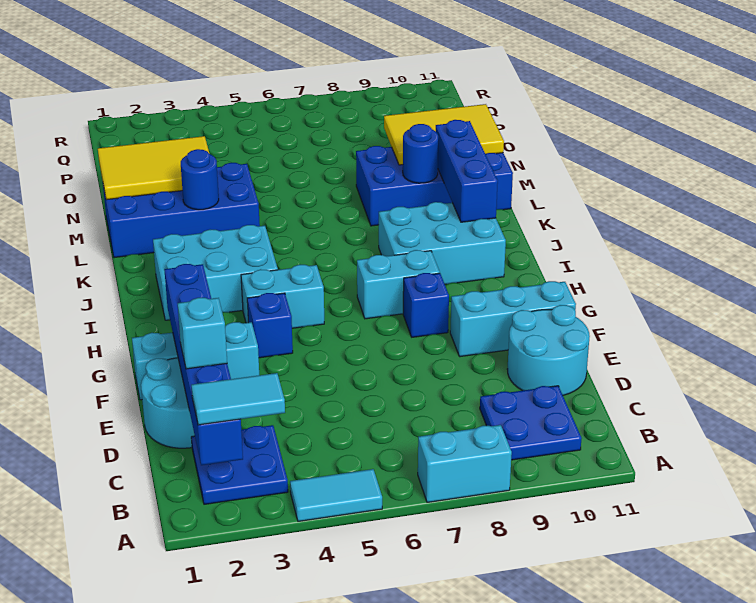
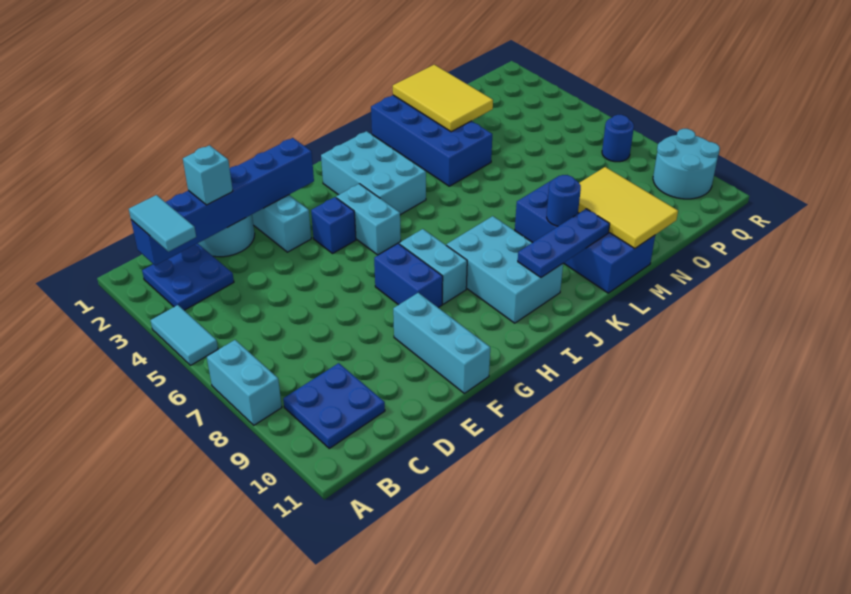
cyan 2x2 round brick [507,305,590,395] -> cyan 2x2 round brick moved to [653,129,720,199]
blue 1x1 brick [403,273,449,337] -> blue 1x2 brick [374,244,443,308]
blue 1x3 brick [436,120,498,222] -> blue 1x3 plate [518,209,610,278]
blue 1x1 round brick [181,149,219,210] -> blue 1x1 round brick moved to [602,115,634,162]

